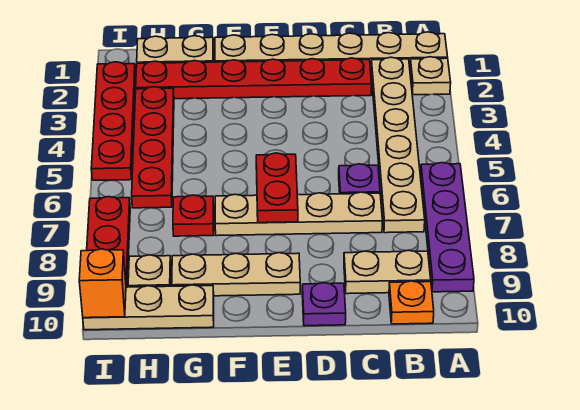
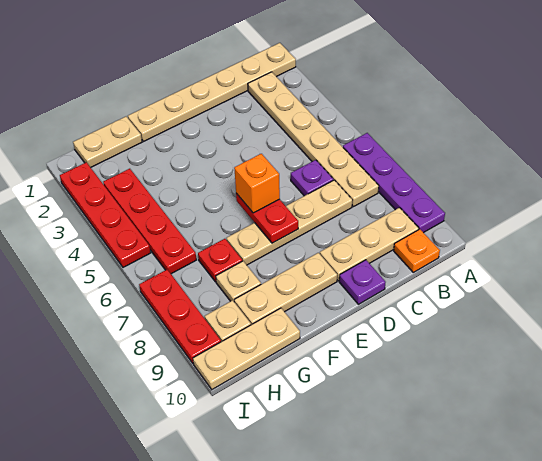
tan 1x1 plate [410,57,451,95] -> tan 1x1 plate moved to [216,261,261,301]
tan 1x2 plate [344,250,431,294] -> tan 1x3 plate [320,208,419,281]
red 1x6 plate [136,58,372,99] -> none
orange 1x1 brick [79,249,126,318] -> orange 1x1 brick moved to [234,154,280,213]

